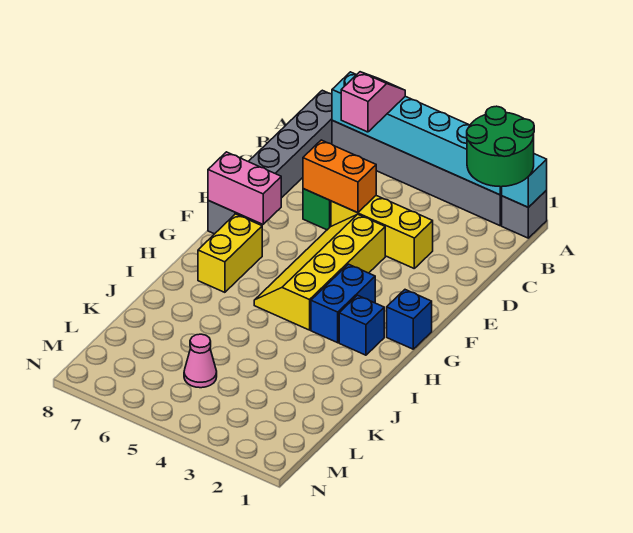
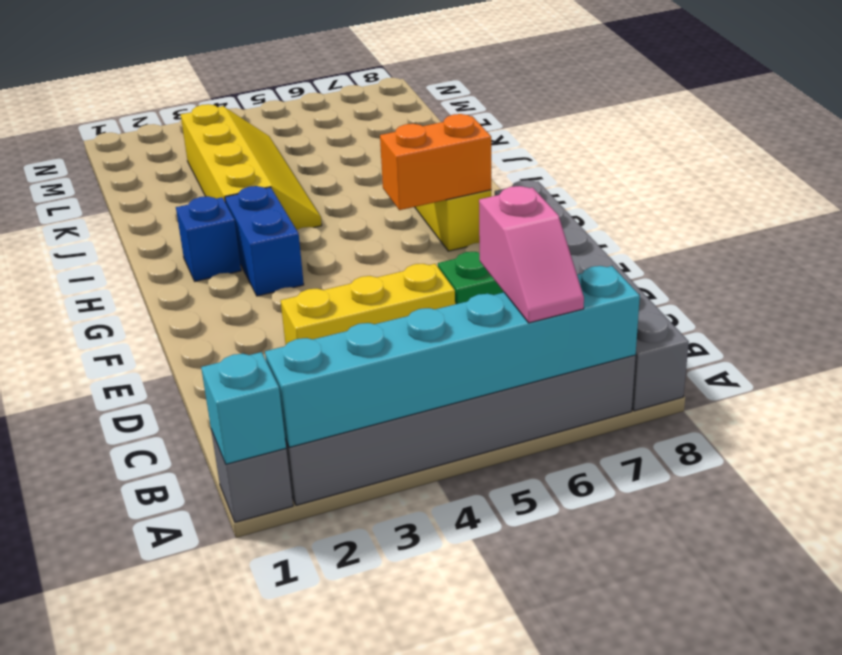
green 2x2 round brick [467,106,534,187] -> none
orange 1x2 brick [303,140,376,213] -> orange 1x2 brick moved to [380,114,491,210]
yellow 2x4 slope [254,214,385,330] -> yellow 2x4 slope moved to [181,104,322,230]
pink 1x2 brick [208,152,281,224] -> none
blue 1x1 brick [387,290,432,349] -> none
pink 1x1 cone [184,334,217,388] -> none

